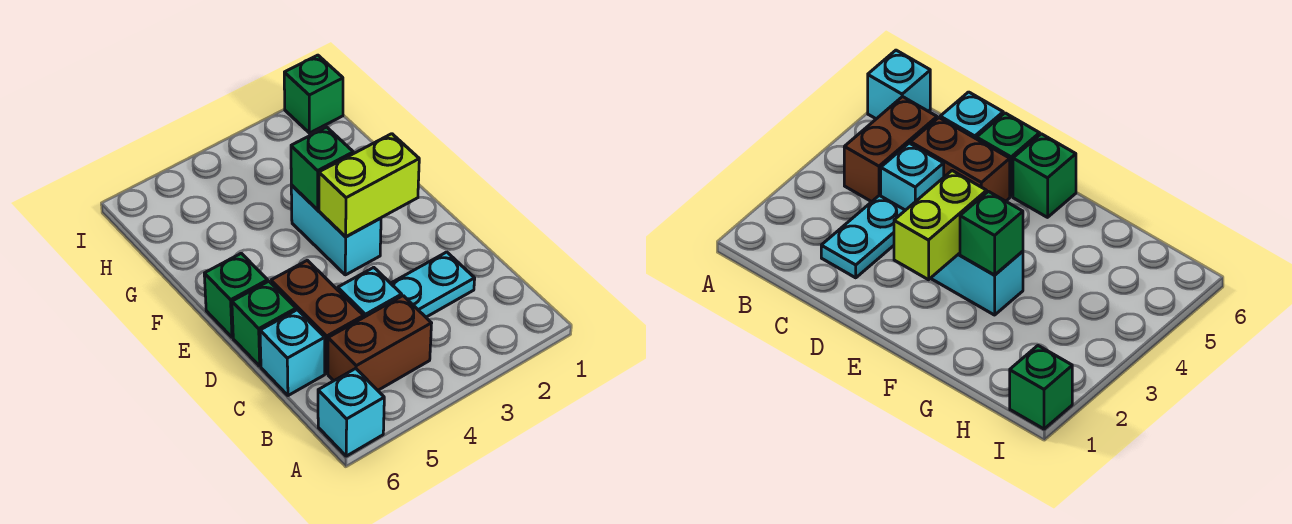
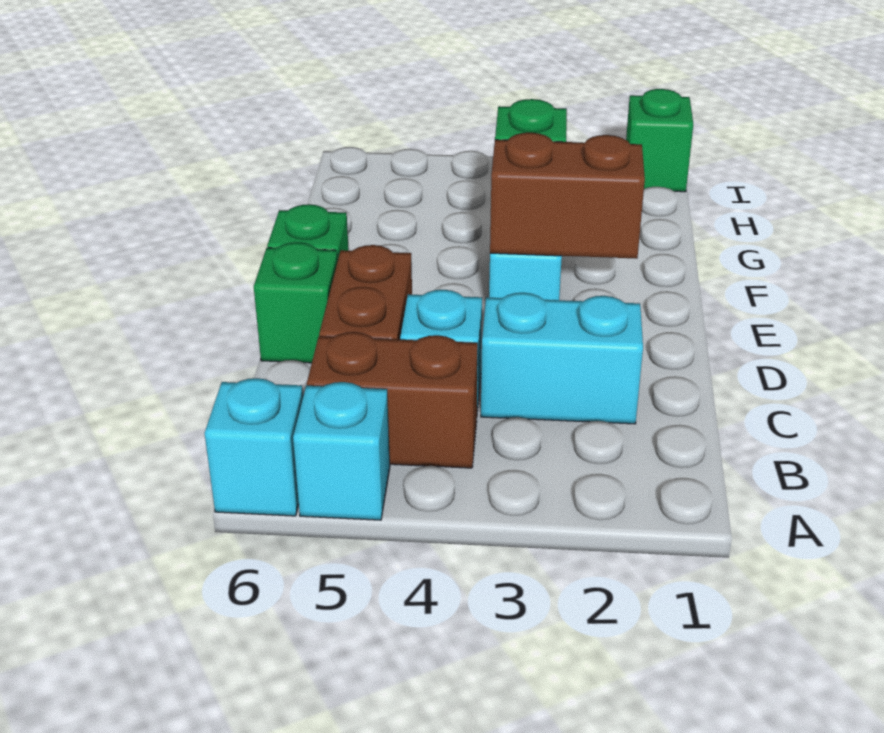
cyan 1x2 plate [391,252,475,317] -> cyan 1x2 brick [481,293,643,424]
cyan 1x1 brick [260,310,325,396] -> cyan 1x1 brick moved to [293,382,390,520]
lime 1x2 brick [319,134,419,237] -> brown 1x2 brick [490,133,645,259]

